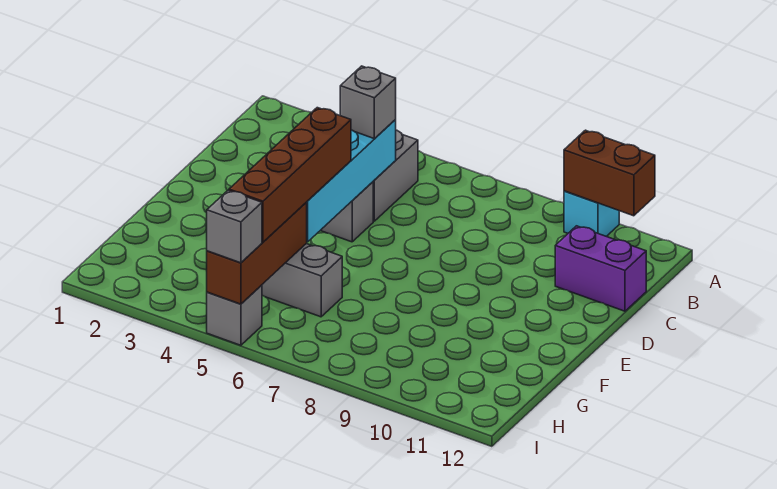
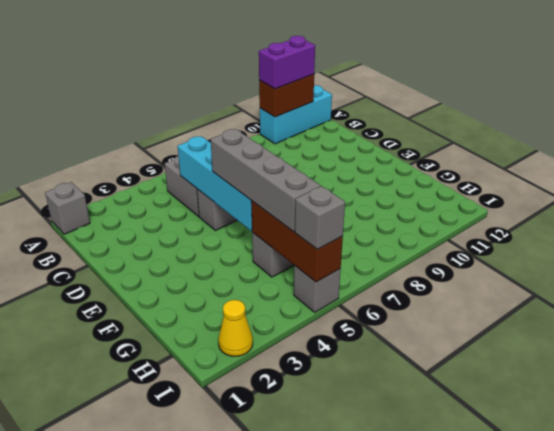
cyan 1x1 brick [564,191,619,236] -> cyan 1x3 brick [260,85,332,144]
grey 1x1 brick [340,66,396,138] -> grey 1x1 brick moved to [45,182,90,234]
purple 1x2 brick [555,226,646,311] -> purple 1x2 brick moved to [259,36,315,89]
brown 1x4 brick [229,108,351,242] -> grey 1x4 brick [211,129,320,232]
none -> yellow 1x1 cone [218,300,253,356]

